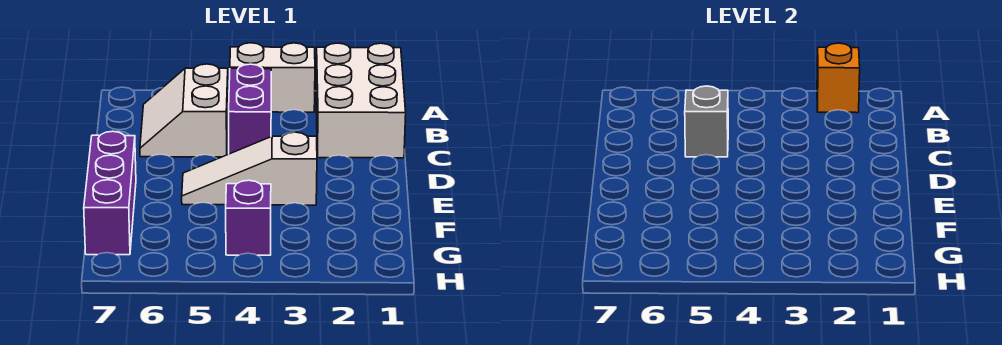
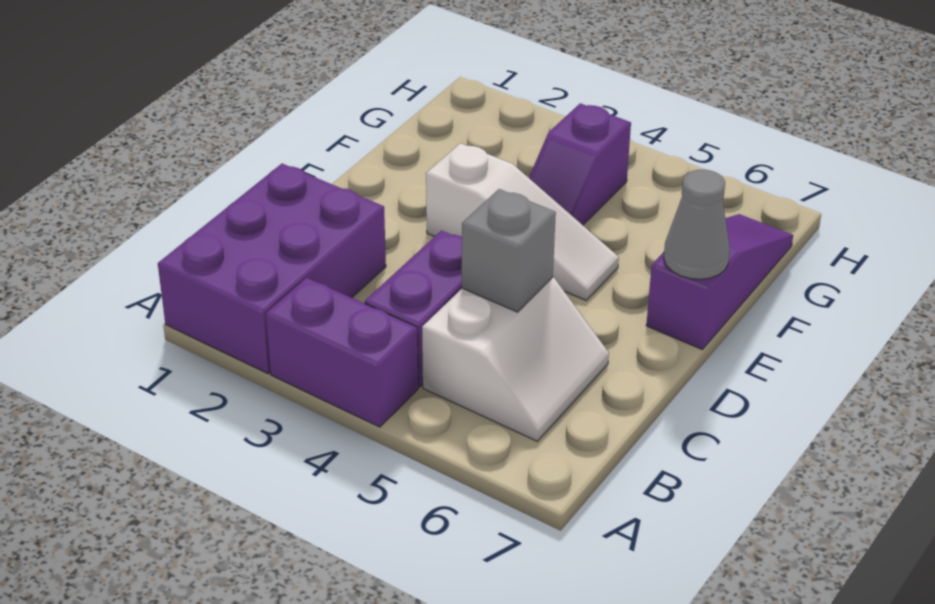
white 2x3 brick [316,43,406,158] -> purple 2x3 brick [158,164,386,373]
orange 1x1 brick [817,43,860,113] -> none
white 1x2 brick [230,43,315,112] -> purple 1x2 brick [266,278,418,427]
purple 1x3 brick [84,131,136,255] -> purple 1x3 slope [646,214,793,349]
none -> grey 1x1 cone [664,170,730,279]

